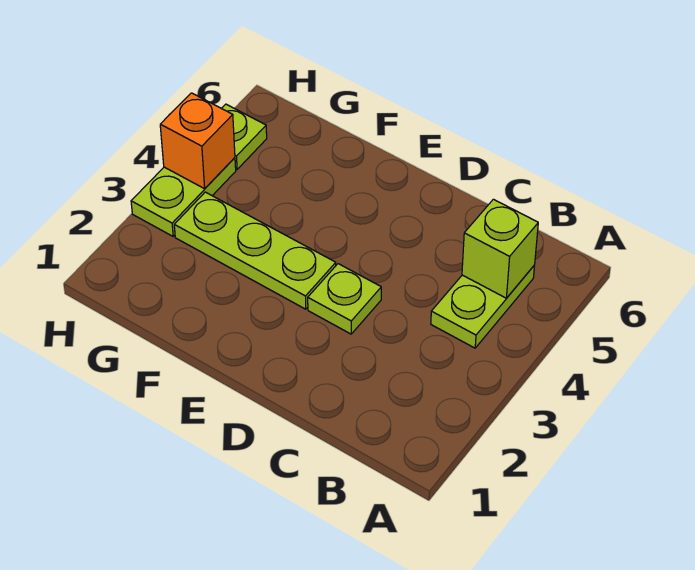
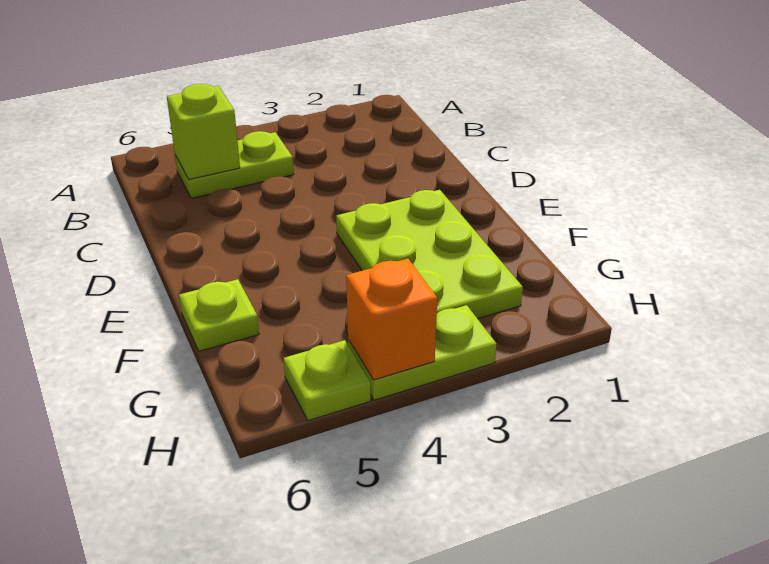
lime 1x1 plate [308,264,381,334] -> lime 1x1 plate moved to [179,279,259,351]
lime 1x3 plate [174,192,336,309] -> lime 2x3 plate [336,190,523,319]

